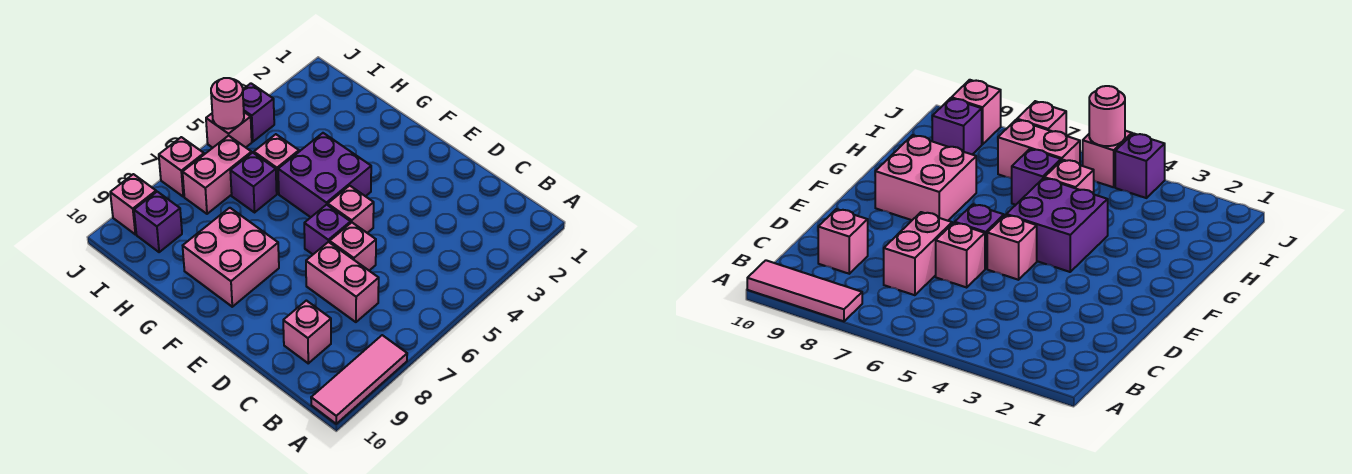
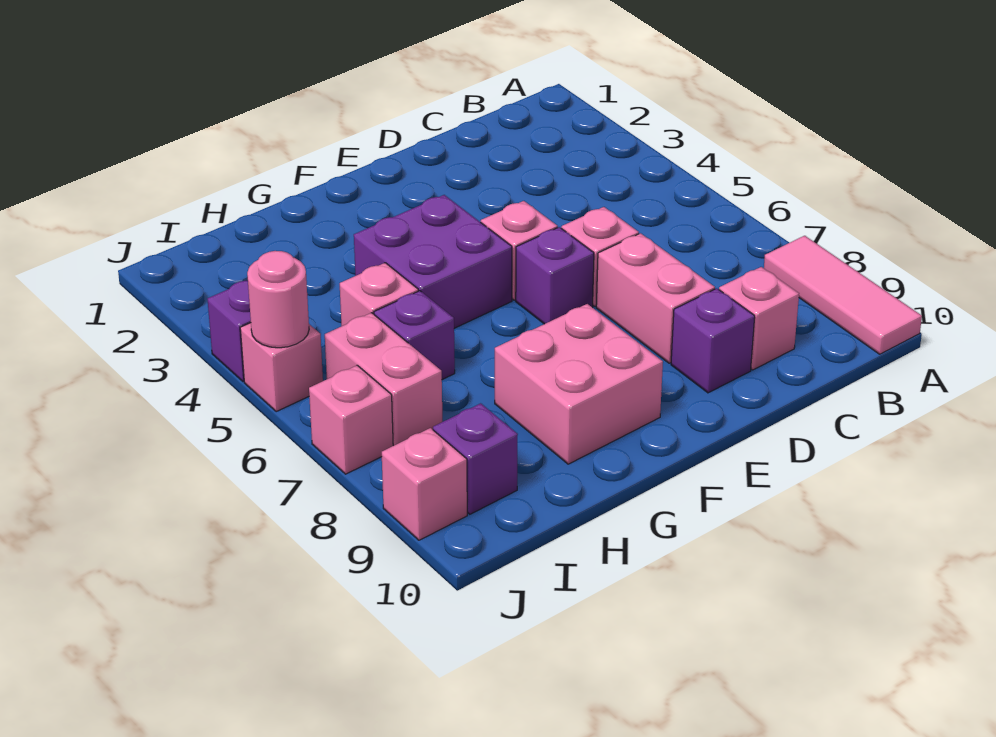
pink 1x2 brick [306,242,379,322] -> pink 1x2 brick turned to [596,233,715,363]
none -> purple 1x1 brick [671,288,755,393]

